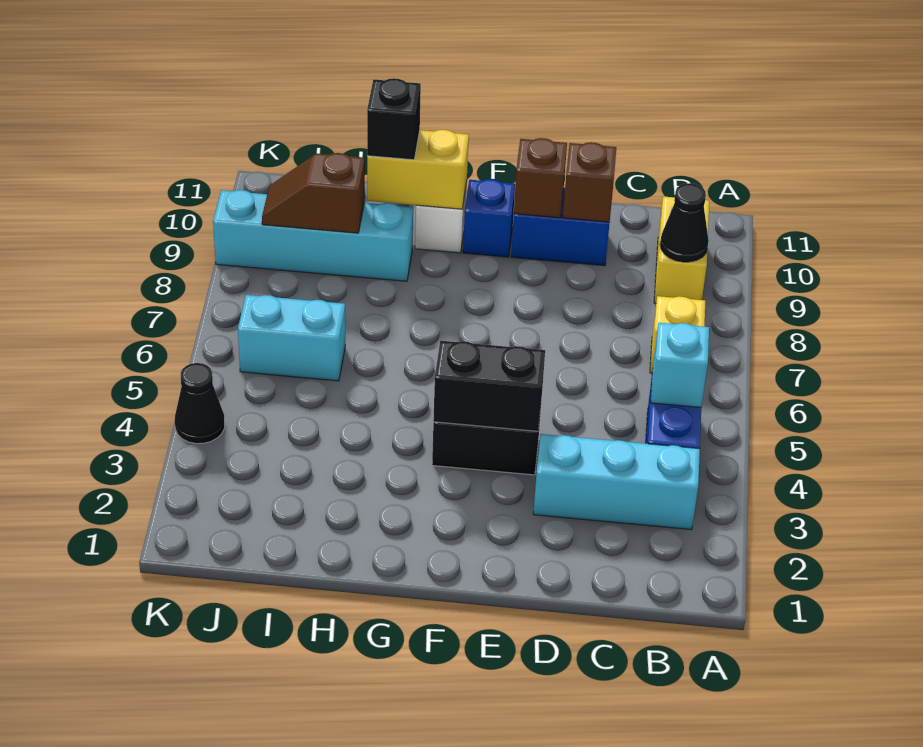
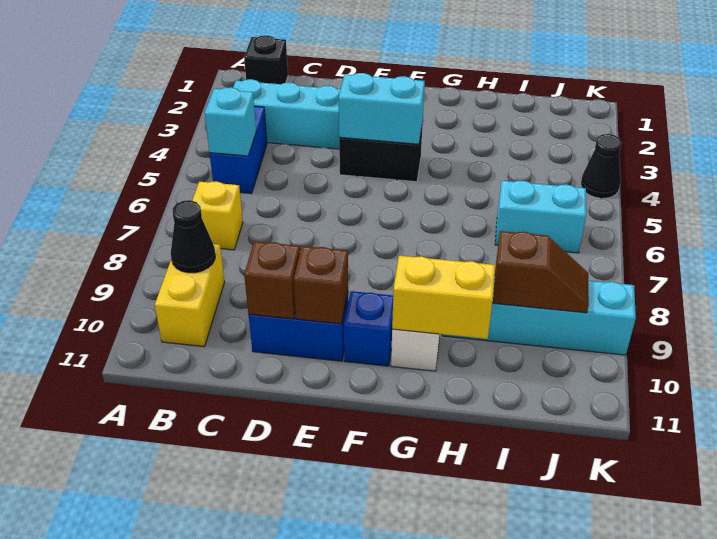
black 1x2 brick [433,341,545,431] -> cyan 1x2 brick [339,73,425,144]
black 1x1 brick [367,78,421,160] -> black 1x1 brick moved to [244,35,288,84]

